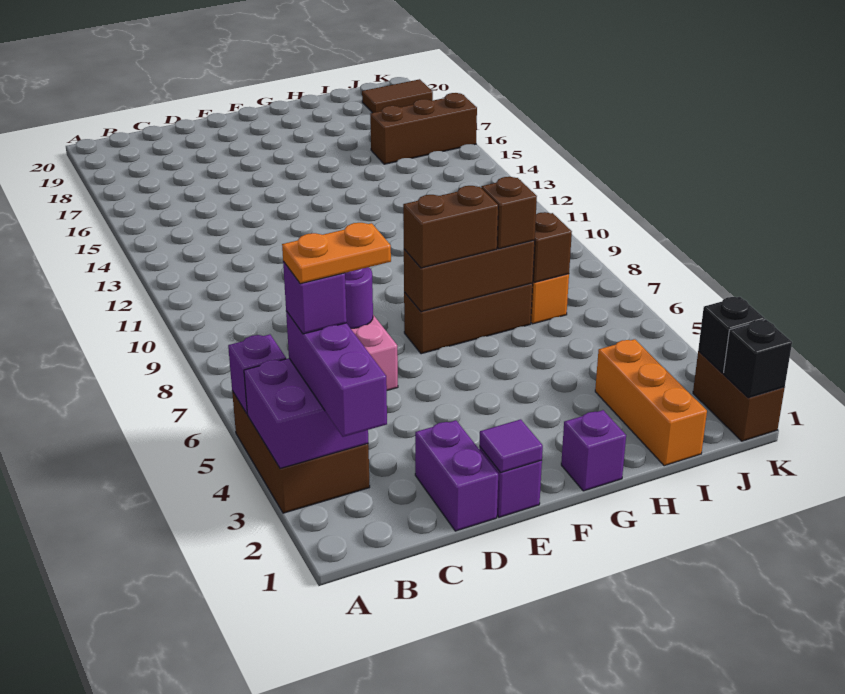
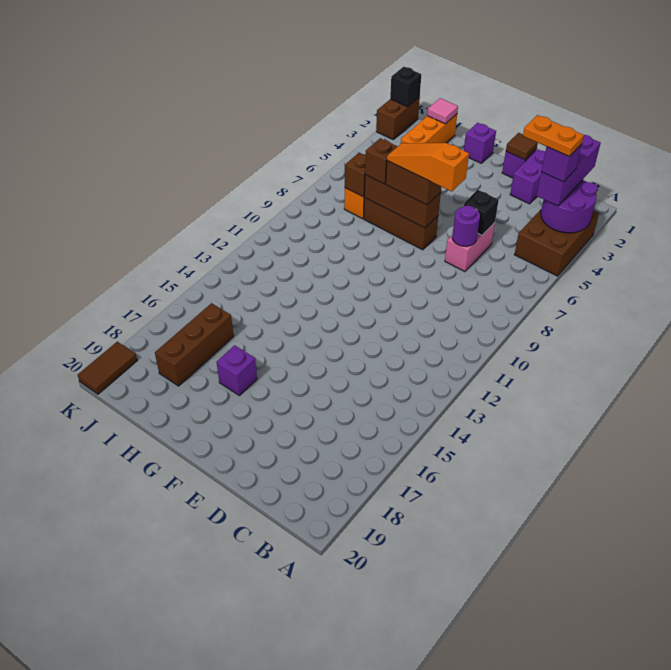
purple 2x2 brick [244,358,368,468] -> purple 2x2 round brick [541,180,598,233]
purple 1x1 brick [228,335,286,414] -> purple 1x1 brick moved to [216,345,257,396]
purple 1x1 tile [479,419,543,473] -> brown 1x1 tile [506,133,538,160]
none -> orange 1x3 slope [387,143,469,192]
none -> pink 1x1 tile [427,98,458,124]
brown 1x3 brick [370,93,477,164] -> brown 1x3 brick turned to [155,303,234,386]
brown 1x2 tile [362,79,433,113] -> brown 1x2 tile turned to [78,342,137,394]
black 1x1 brick [698,297,765,373] -> black 1x1 brick moved to [464,190,499,235]

